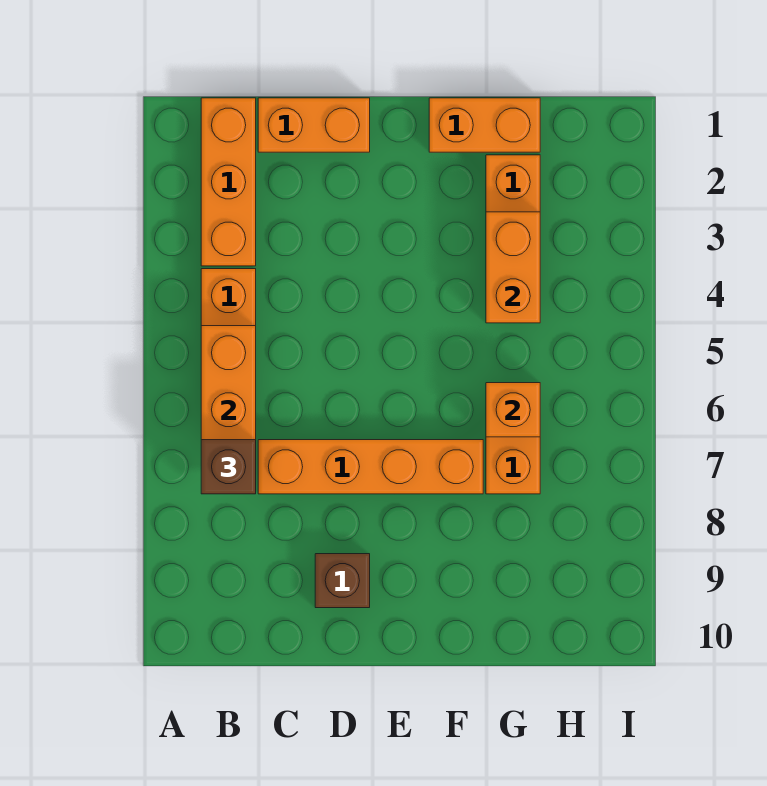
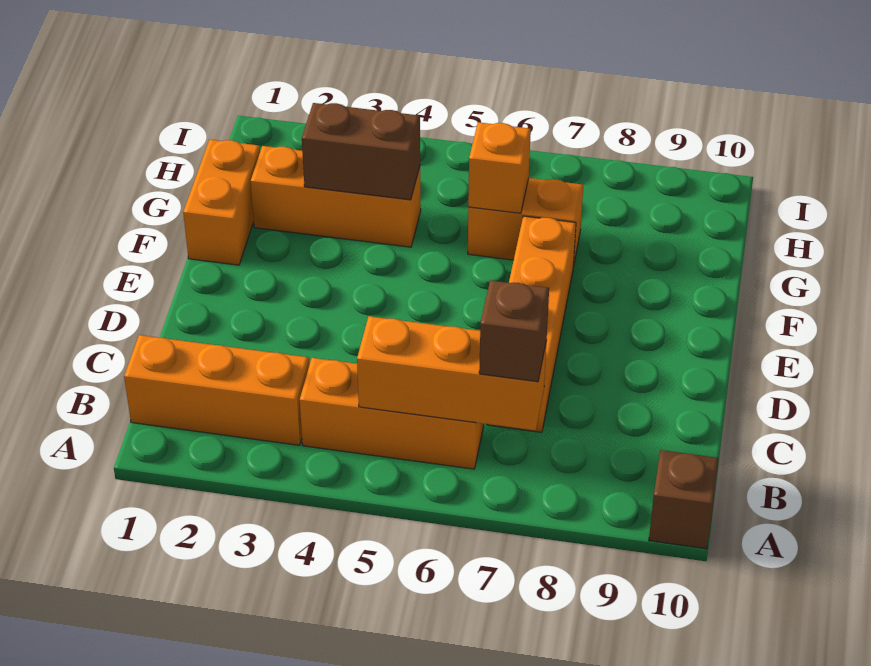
orange 1x2 brick [258,98,370,152] -> none
brown 1x1 brick [315,554,370,608] -> brown 1x1 brick moved to [649,450,719,549]
orange 1x2 brick [486,212,540,323] -> brown 1x2 brick [302,103,420,200]

